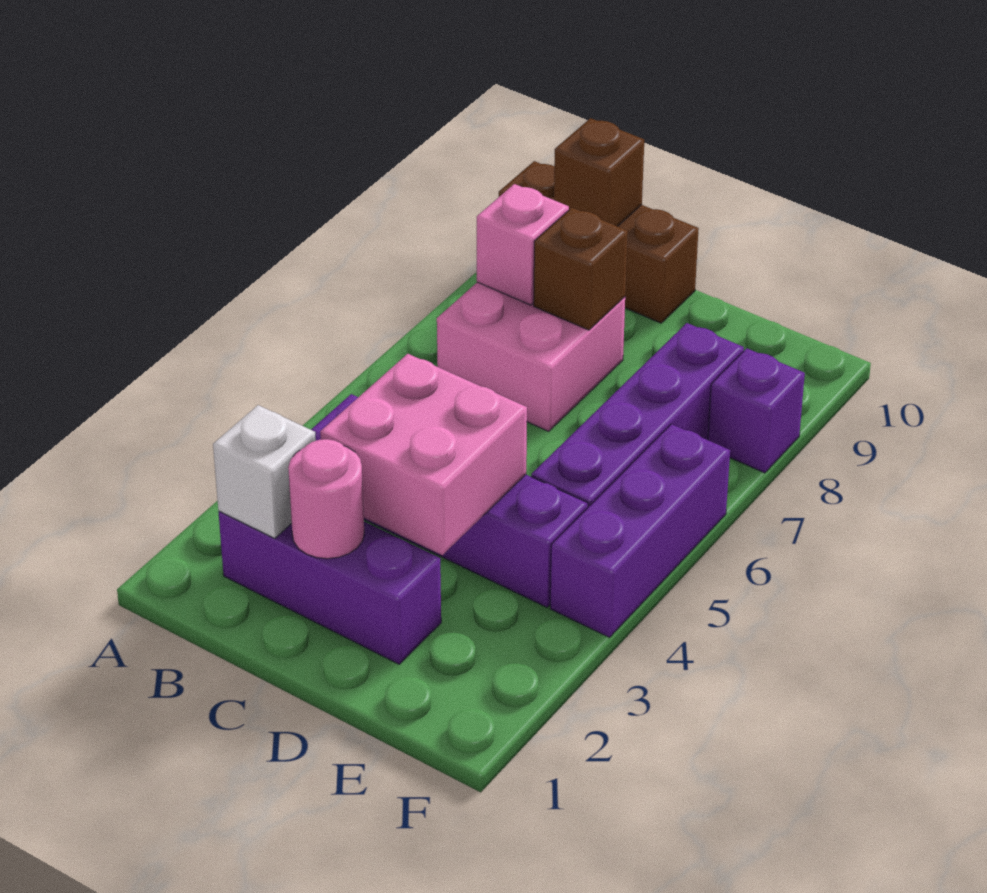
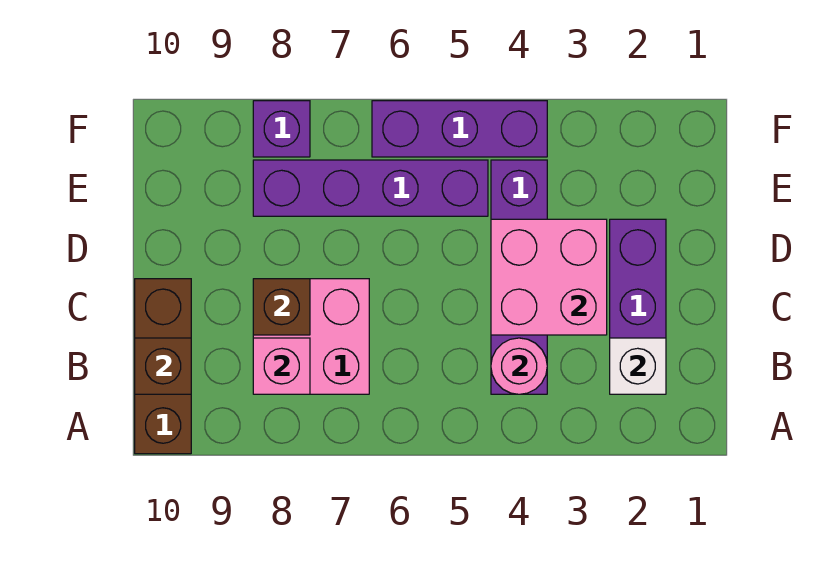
pink 1x1 round brick [288,439,364,559] -> pink 1x1 round brick moved to [491,338,547,394]

